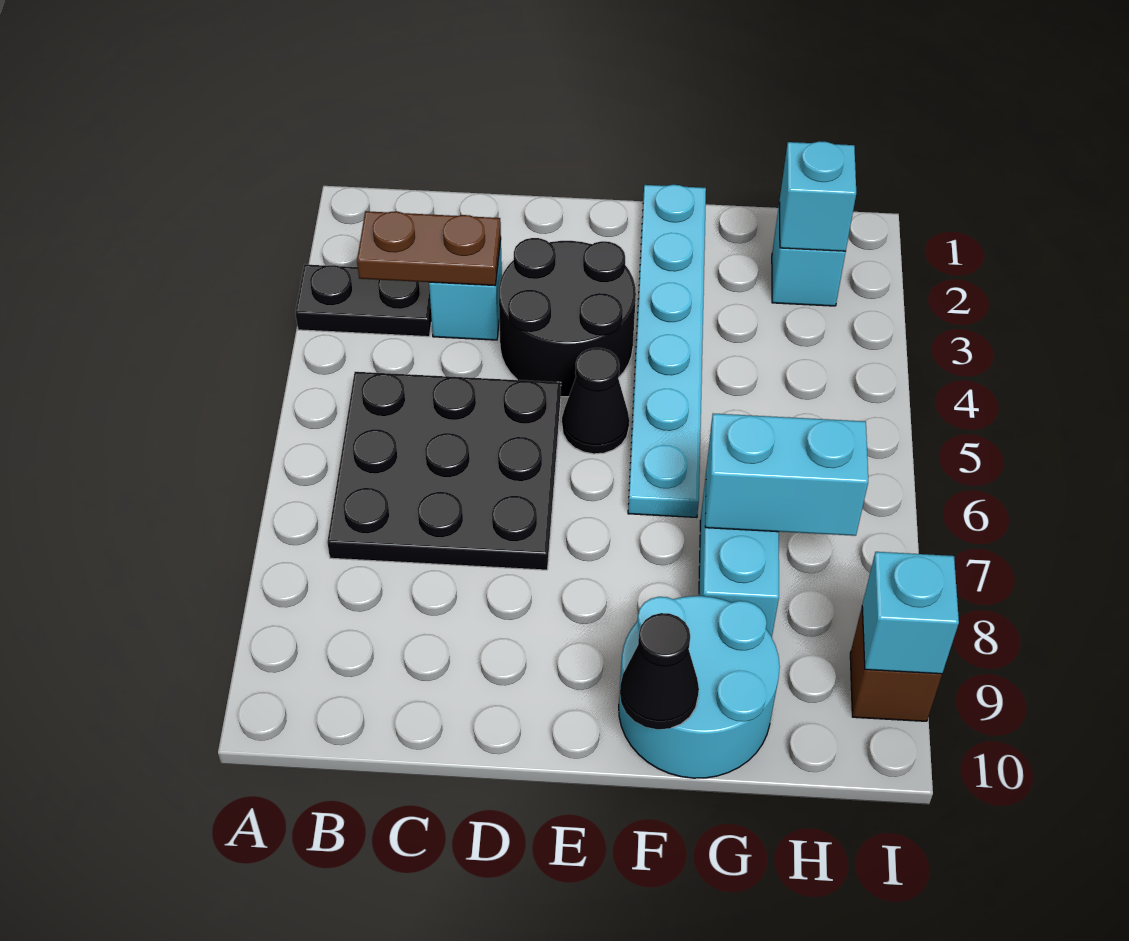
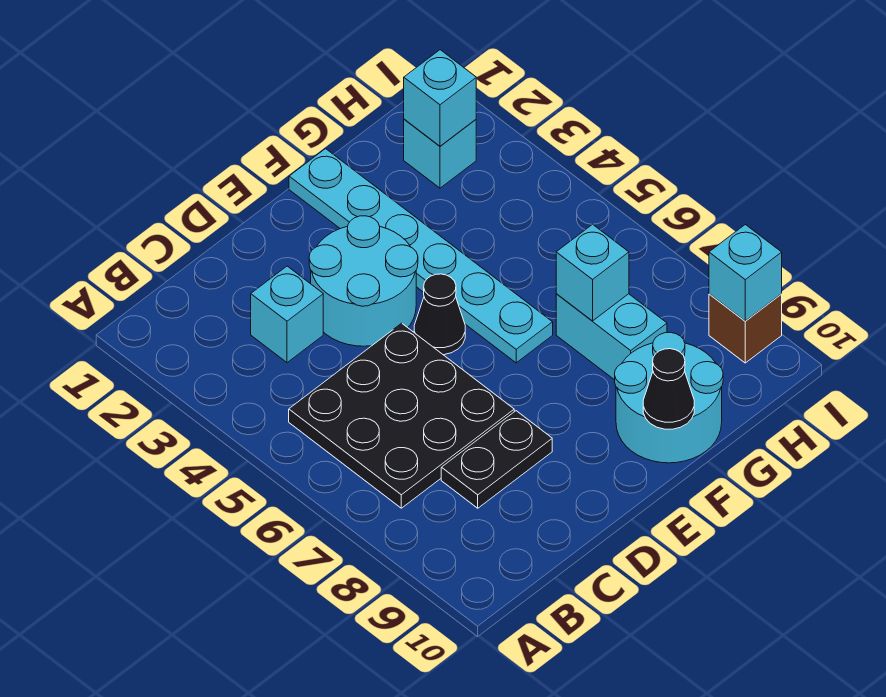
black 1x2 plate [295,264,432,337] -> black 1x2 plate moved to [441,411,552,508]
brown 1x2 plate [357,211,501,286] -> none
black 2x2 round brick [499,238,636,397] -> cyan 2x2 round brick [309,216,418,346]
cyan 1x2 brick [705,414,868,536] -> cyan 1x1 brick [556,224,629,321]

